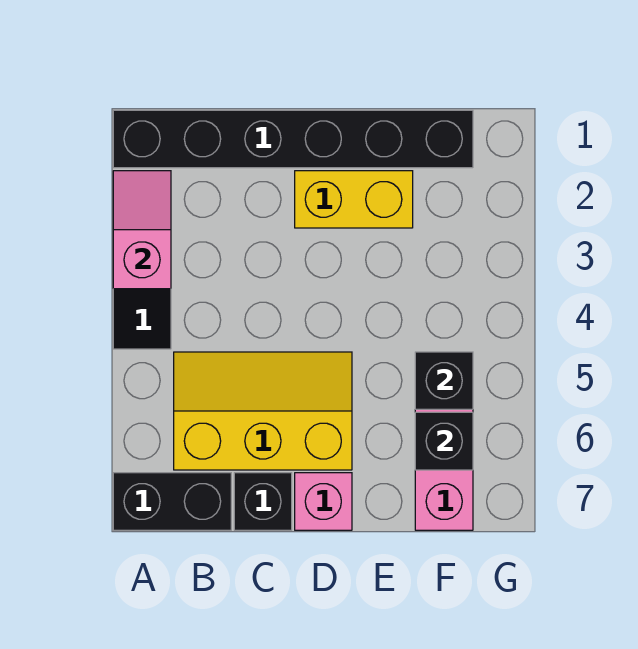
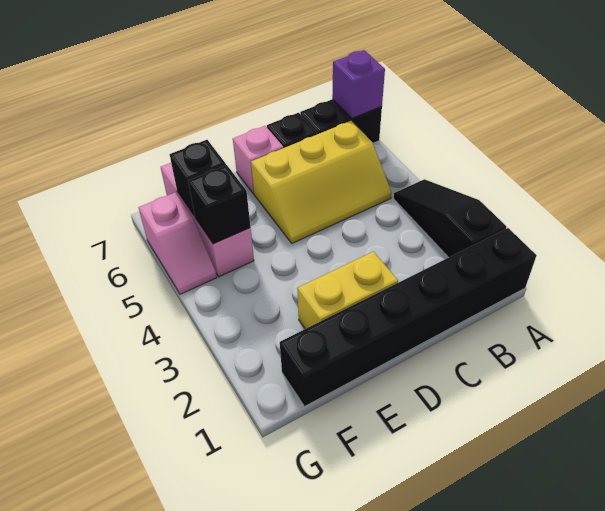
pink 1x2 slope [113,171,171,289] -> pink 1x2 slope moved to [138,193,217,294]
none -> purple 1x1 brick [332,50,385,118]

